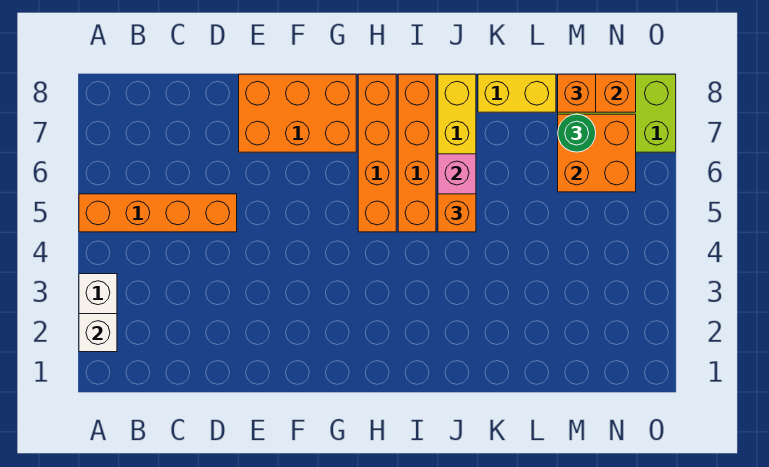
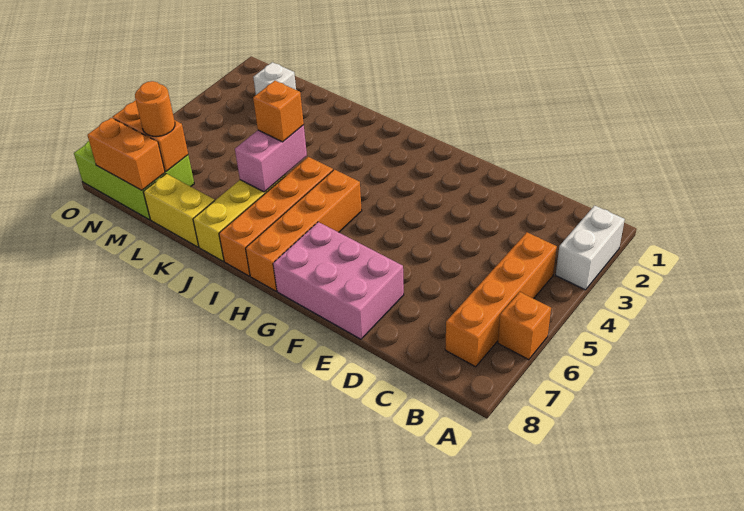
white 1x1 brick [79,314,117,352] -> white 1x1 brick moved to [253,62,296,95]
orange 1x4 brick [79,194,237,232] -> orange 1x4 brick turned to [445,232,557,367]
orange 2x3 brick [239,74,356,152] -> pink 2x3 brick [273,222,404,339]
orange 2x2 brick [558,114,636,192] -> orange 1x2 brick [112,100,188,171]
green 1x1 round brick [558,114,596,152] -> orange 1x1 round brick [135,81,175,137]
orange 1x1 brick [558,74,596,112] -> orange 1x1 brick moved to [498,292,551,360]

